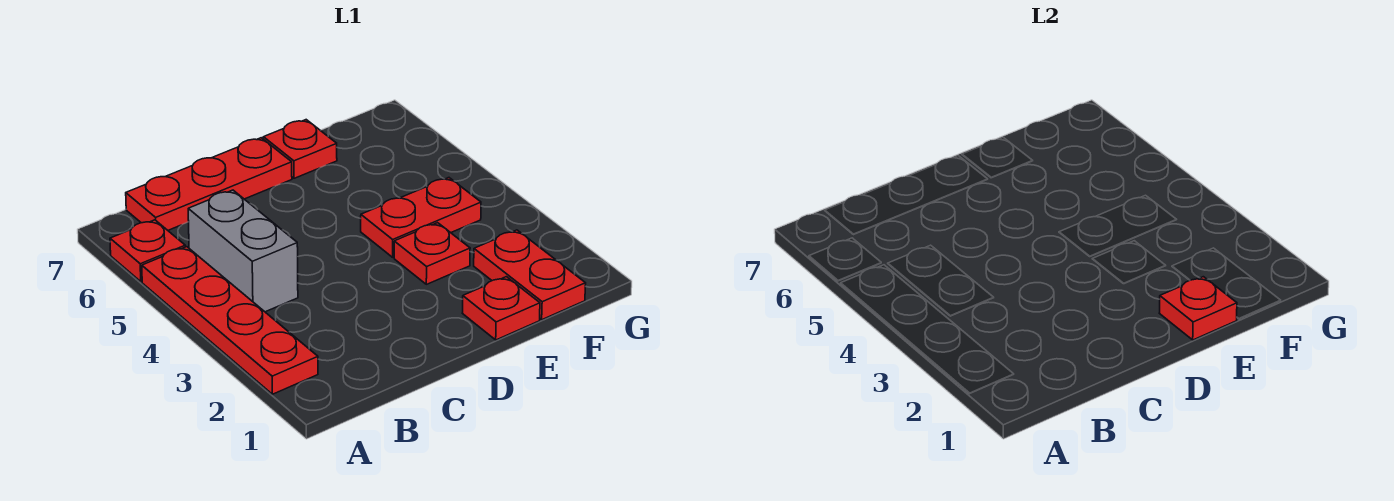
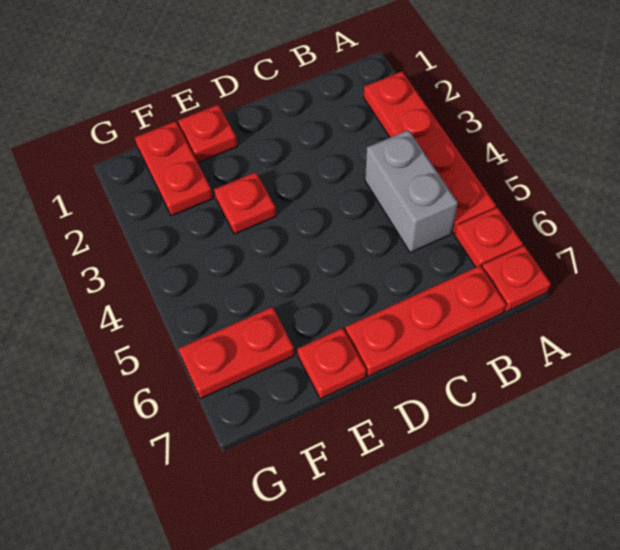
red 1x1 plate [1160,277,1237,340] -> red 1x1 plate moved to [482,246,551,312]
red 1x2 plate [361,178,481,257] -> red 1x2 plate moved to [178,307,295,399]

